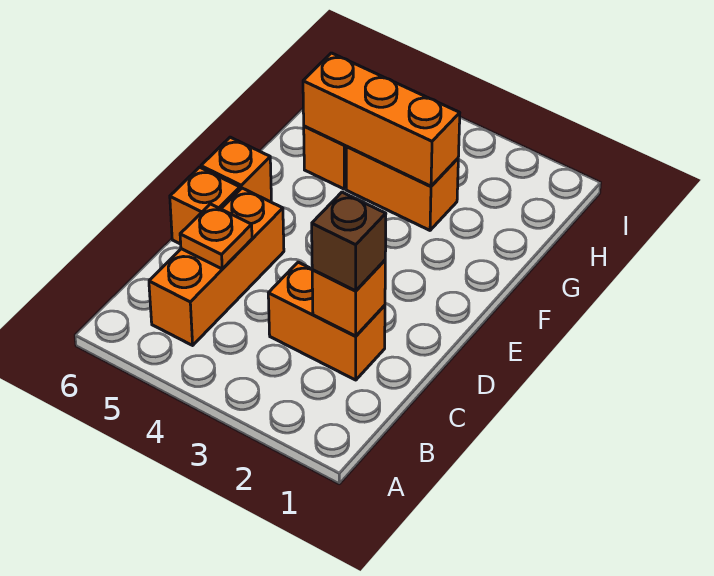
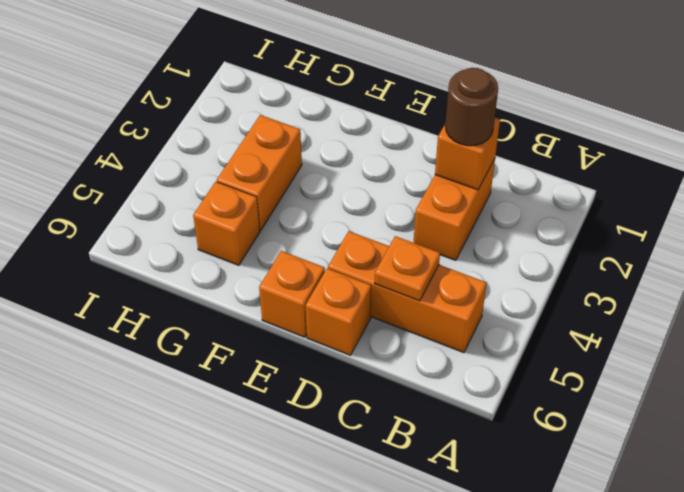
brown 1x1 brick [312,192,386,291] -> brown 1x1 round brick [445,68,498,146]
orange 1x3 brick [303,53,460,186] -> none

